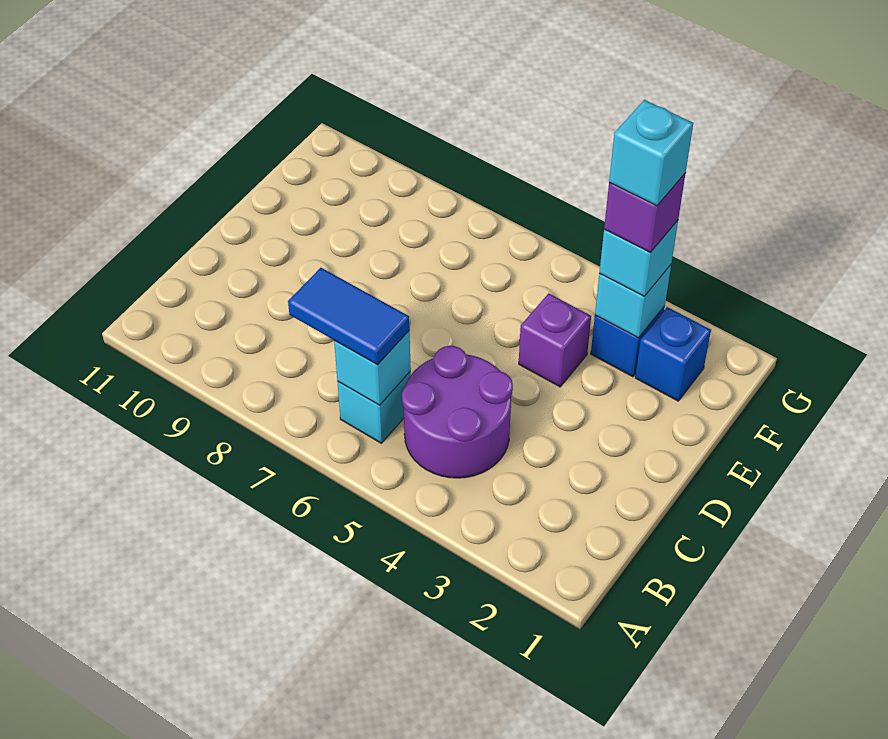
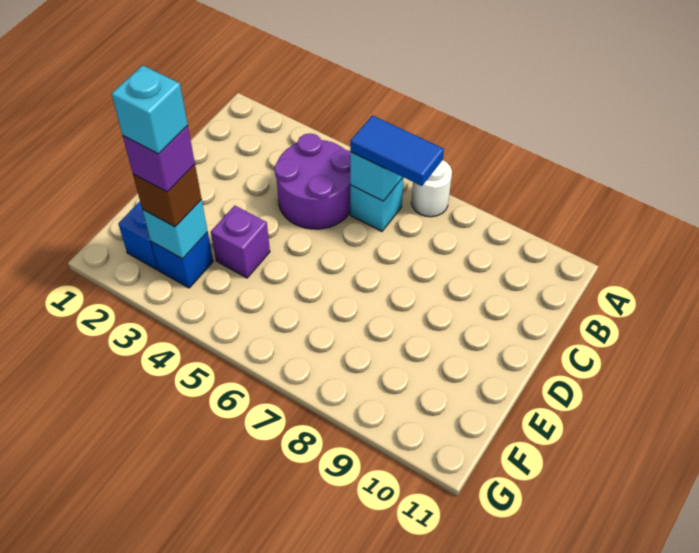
none -> white 1x1 round brick [411,160,452,217]
cyan 1x1 brick [599,220,678,296] -> brown 1x1 brick [133,164,201,227]

